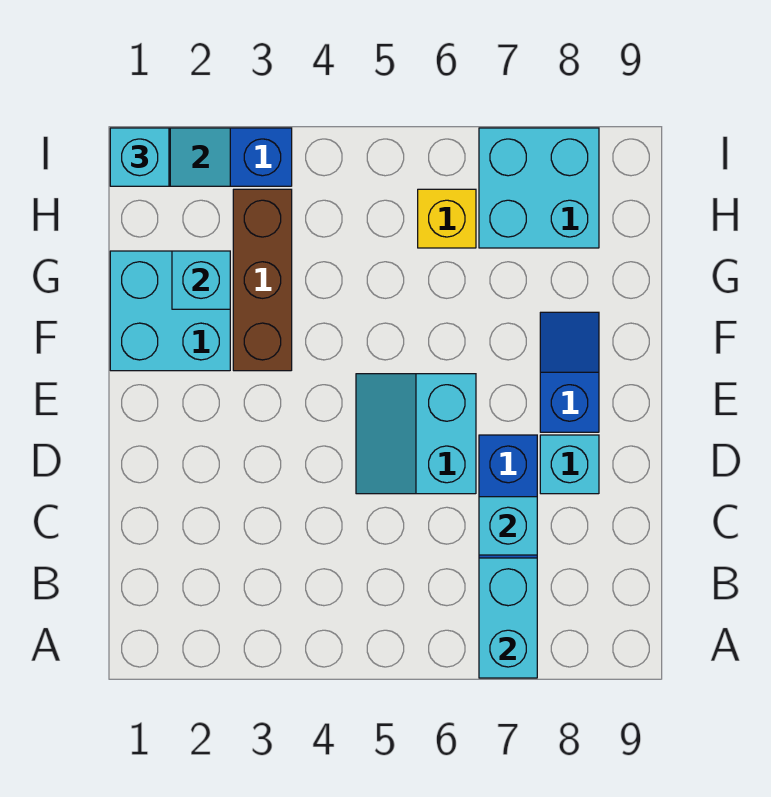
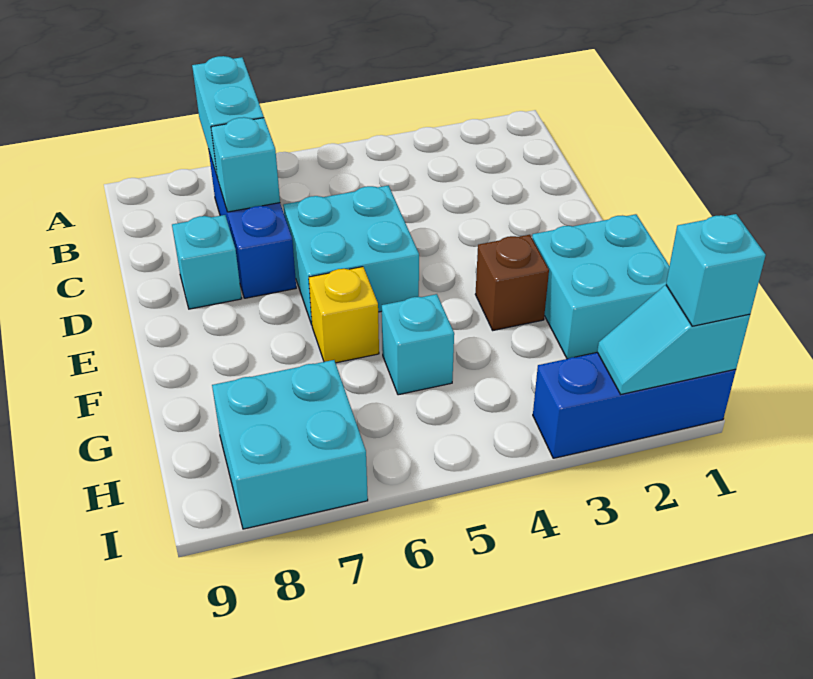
cyan 2x2 slope [356,374,476,494] -> cyan 2x2 brick [283,186,419,325]
blue 1x2 slope [540,312,599,432] -> none
brown 1x3 brick [233,189,292,371] -> brown 1x1 brick [475,235,549,330]
cyan 1x1 brick [172,251,230,309] -> cyan 1x1 brick moved to [382,294,454,395]
yellow 1x1 brick [418,189,476,248] -> yellow 1x1 brick moved to [309,267,379,363]

